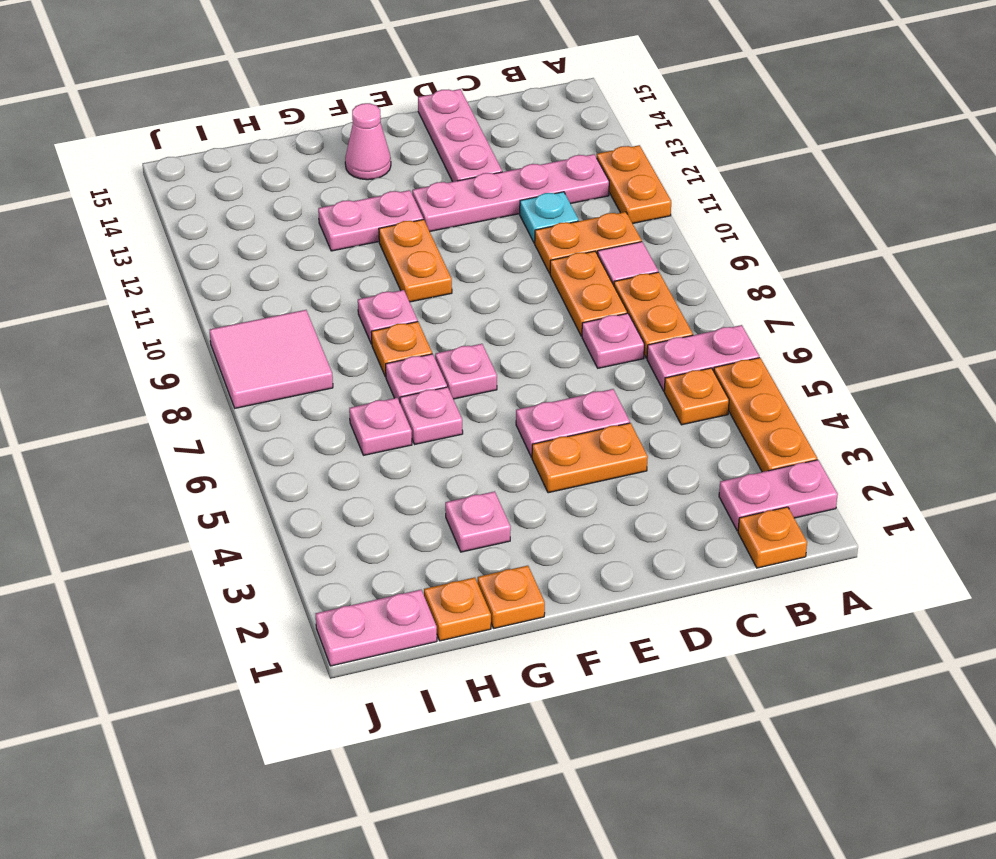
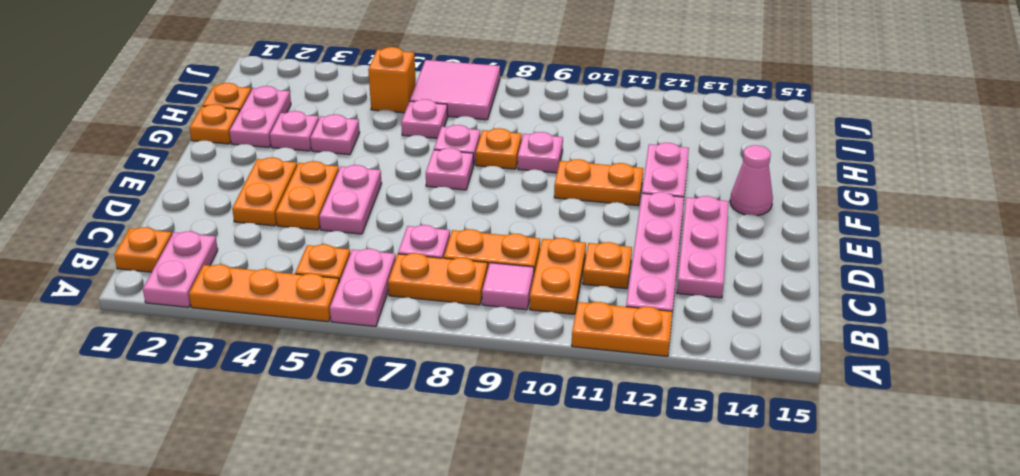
cyan 1x1 plate [520,192,579,243] -> orange 1x1 plate [583,242,632,289]
none -> orange 1x2 plate [232,157,297,226]
pink 1x3 plate [418,89,502,182] -> pink 1x3 plate turned to [677,196,729,298]
pink 1x1 plate [400,387,463,444] -> pink 1x1 plate moved to [310,114,360,155]
pink 1x2 plate [316,590,437,666] -> pink 1x2 plate moved to [230,86,291,147]
none -> orange 1x1 brick [368,47,416,113]
pink 2x2 tile [210,310,333,408] -> pink 2x2 tile moved to [410,60,500,120]

